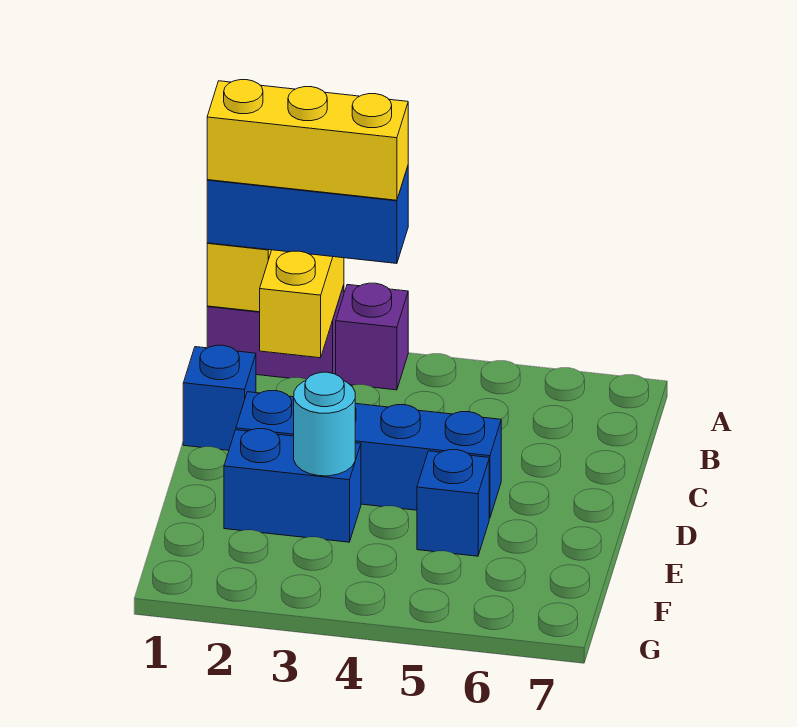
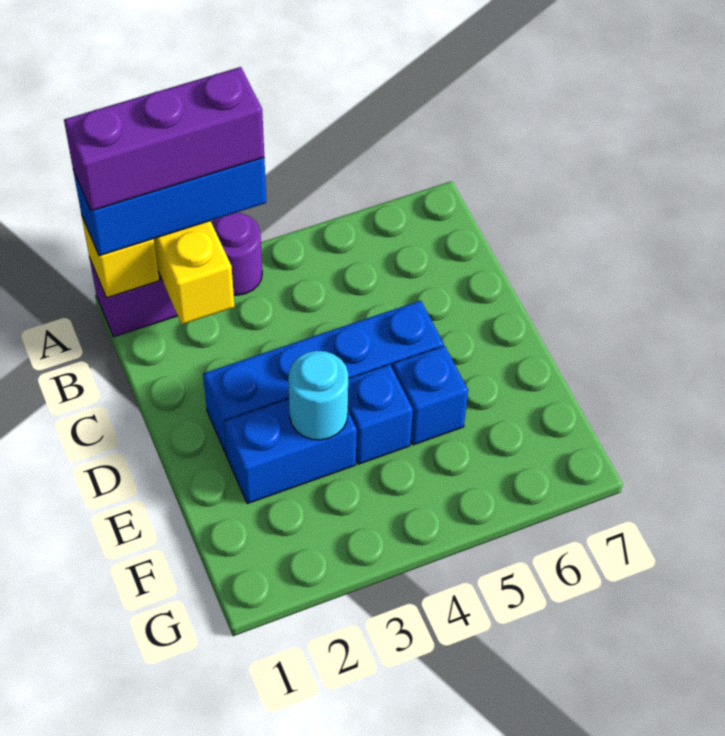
yellow 1x3 brick [207,80,408,200] -> purple 1x3 brick [64,67,264,211]
purple 1x1 brick [336,283,408,390] -> purple 1x1 round brick [211,213,262,295]
blue 1x1 brick [183,345,256,450] -> blue 1x1 brick moved to [348,365,413,464]

